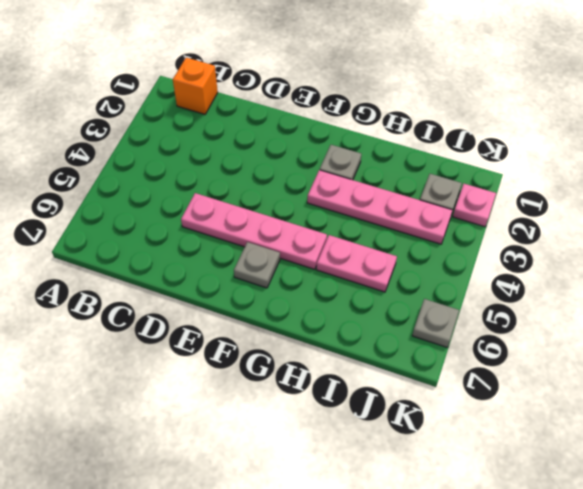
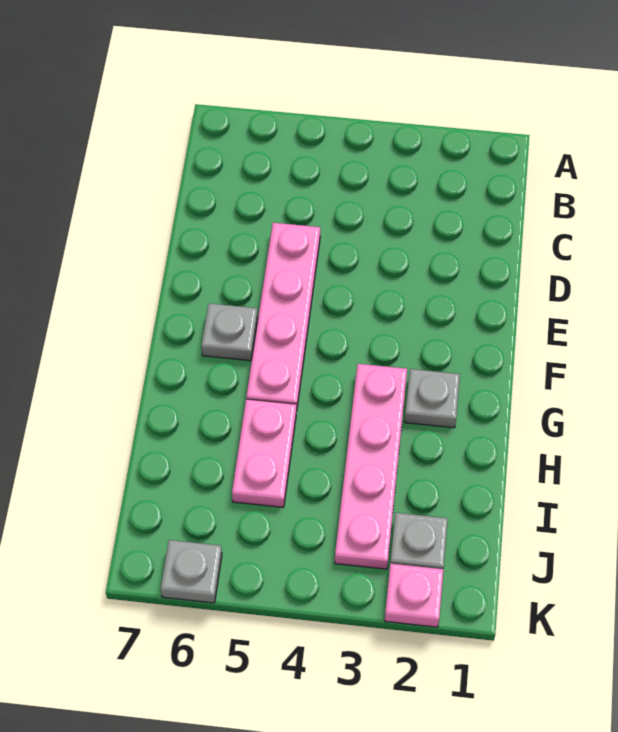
orange 1x1 brick [173,58,218,114] -> none

